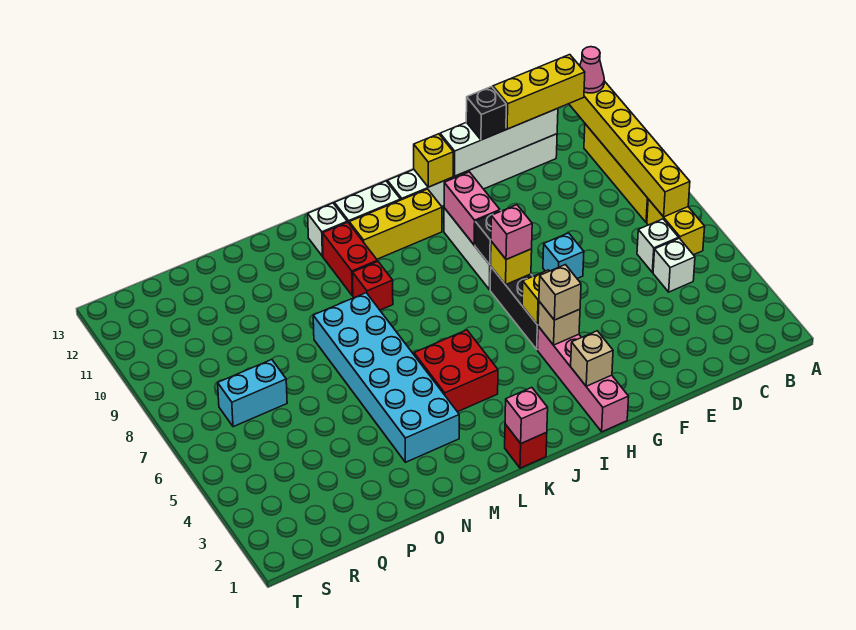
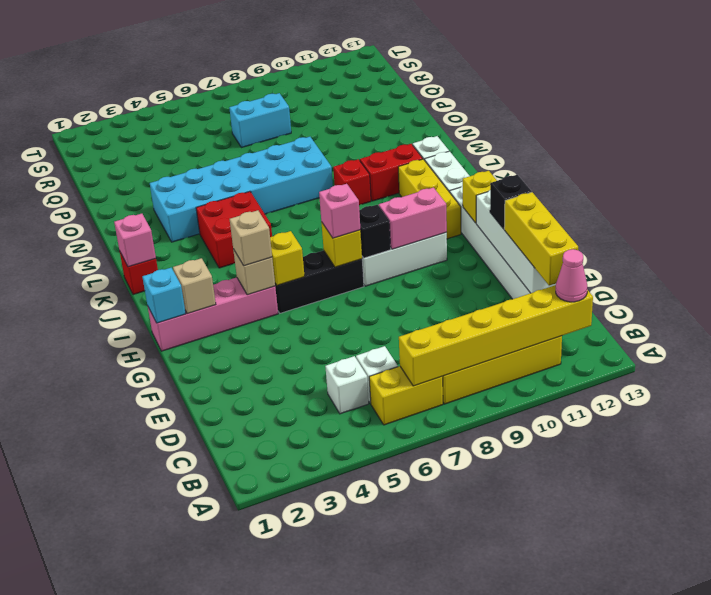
cyan 1x1 brick [543,233,584,278] -> cyan 1x1 brick moved to [142,268,186,323]
cyan 1x2 brick [218,359,287,427] -> cyan 1x2 brick turned to [229,93,291,148]

